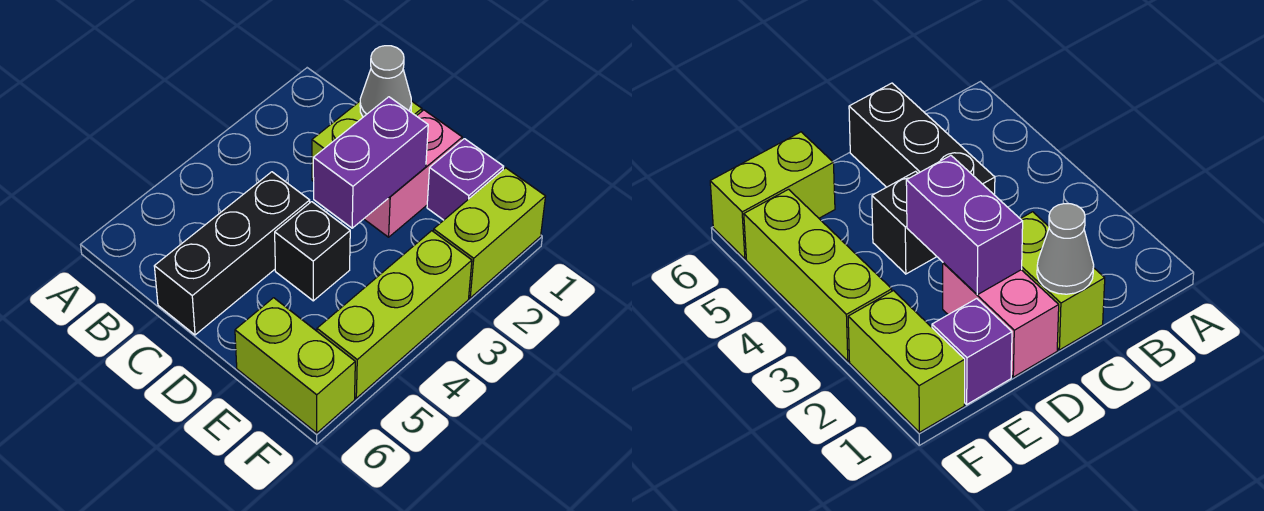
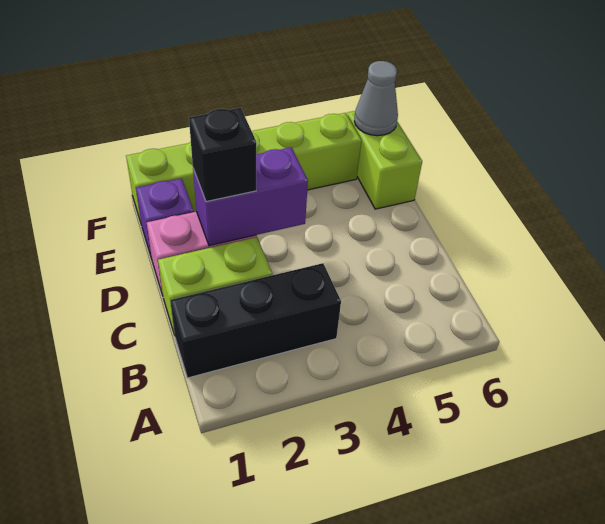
grey 1x1 cone [360,46,412,117] -> grey 1x1 cone moved to [354,61,398,136]
black 1x3 brick [154,172,310,335] -> black 1x3 brick moved to [170,263,341,378]
black 1x1 brick [275,202,350,301] -> black 1x1 brick moved to [189,108,256,202]

